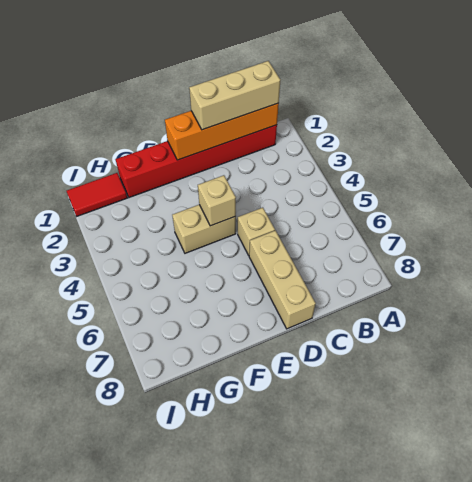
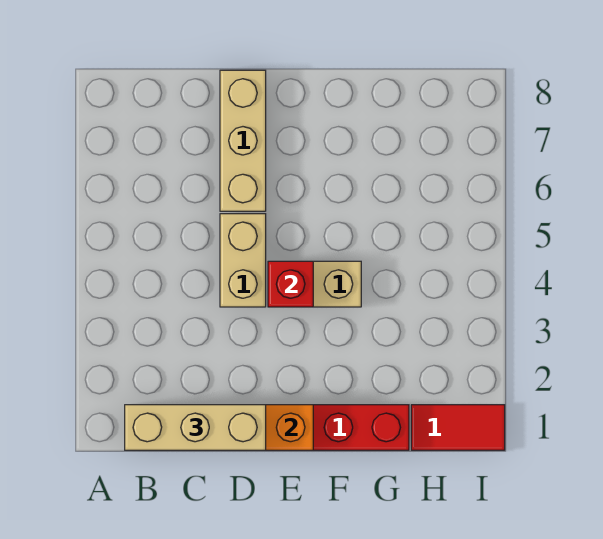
tan 1x1 brick [238,208,275,255] -> tan 1x2 brick [220,214,266,307]
tan 1x1 brick [198,175,236,226] -> red 1x1 brick [268,261,313,307]

